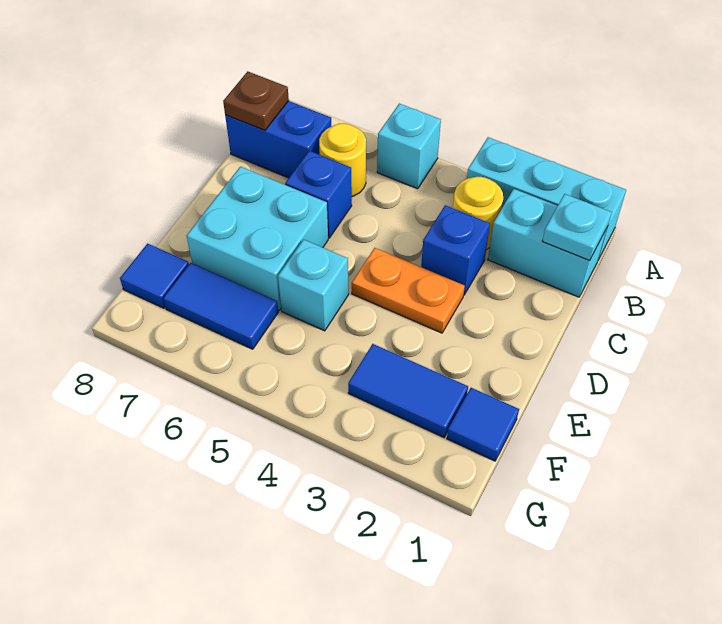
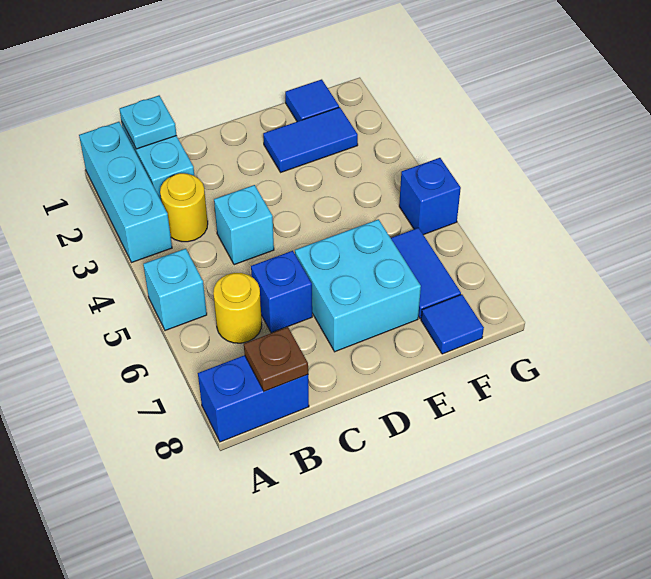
blue 1x2 brick [225,101,332,178] -> blue 1x2 brick turned to [198,355,309,442]
blue 1x1 brick [421,205,490,295] -> blue 1x1 brick moved to [399,158,461,235]
orange 1x2 plate [352,248,465,333] -> none
cyan 1x1 brick [278,240,349,331] -> cyan 1x1 brick moved to [214,185,274,265]
blue 1x2 tile [348,344,468,437] -> blue 1x2 tile turned to [263,107,358,172]

